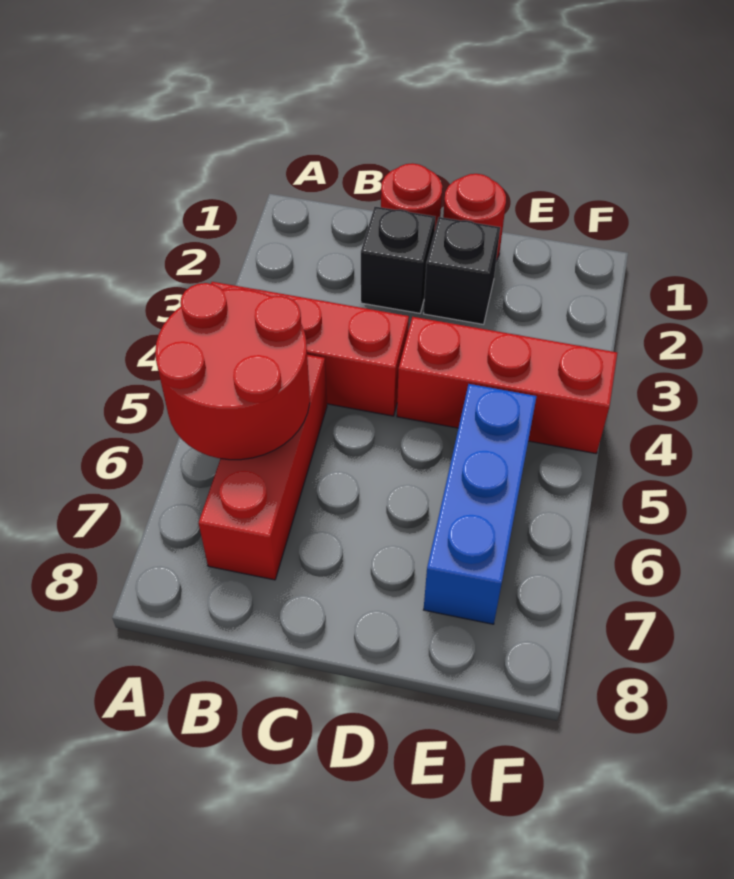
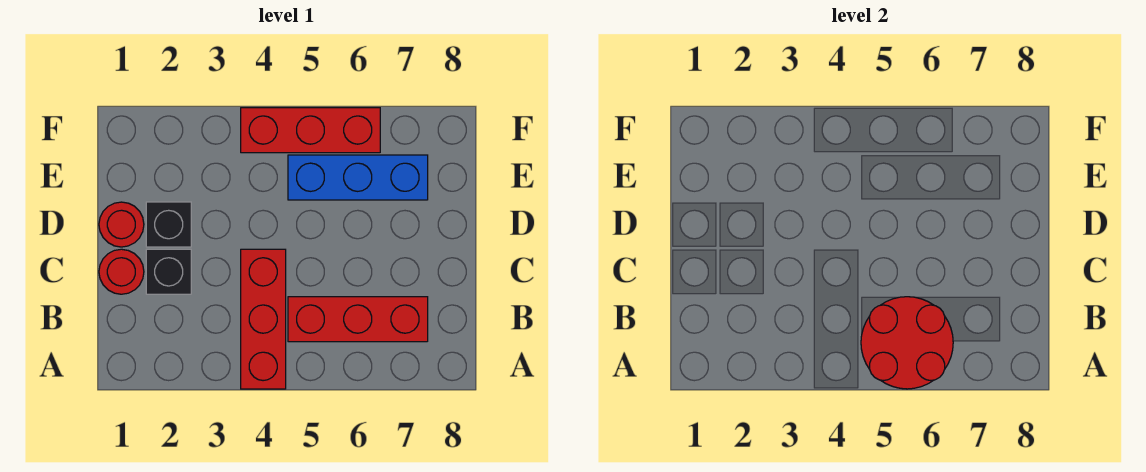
red 1x3 brick [397,317,617,454] -> red 1x3 brick turned to [241,108,380,153]

